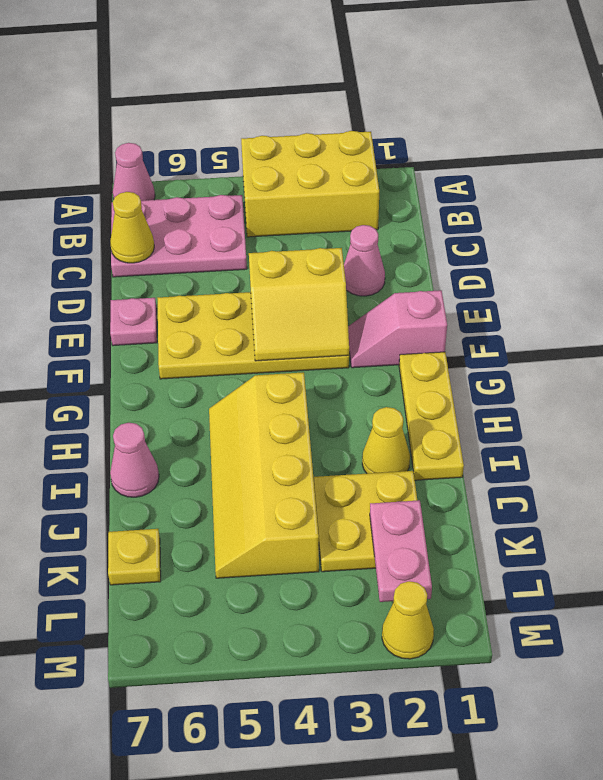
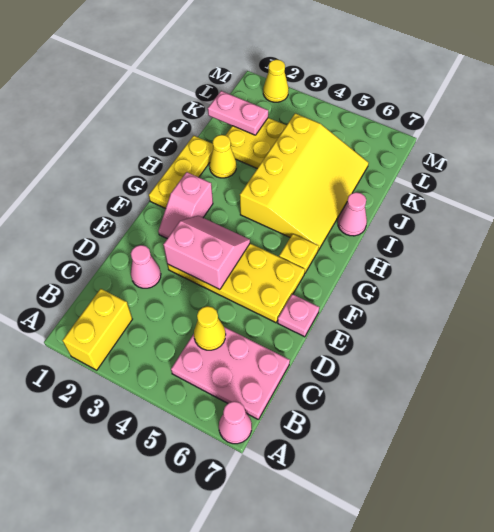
yellow 2x3 brick [241,131,379,237] -> yellow 1x2 brick [62,289,132,370]
yellow 1x1 cone [110,192,154,263] -> yellow 1x1 cone moved to [194,306,226,350]
yellow 2x2 slope [249,248,349,361] -> pink 2x2 slope [163,216,250,290]
pink 1x2 slope [348,290,447,368] -> pink 1x2 slope turned to [158,172,213,239]
yellow 2x4 slope [209,372,319,578] -> yellow 3x4 slope [240,113,368,250]
pink 1x2 plate [370,500,432,602] -> pink 1x2 plate turned to [208,91,268,135]
yellow 1x1 plate [108,529,161,585] -> yellow 1x1 plate moved to [279,234,319,273]

